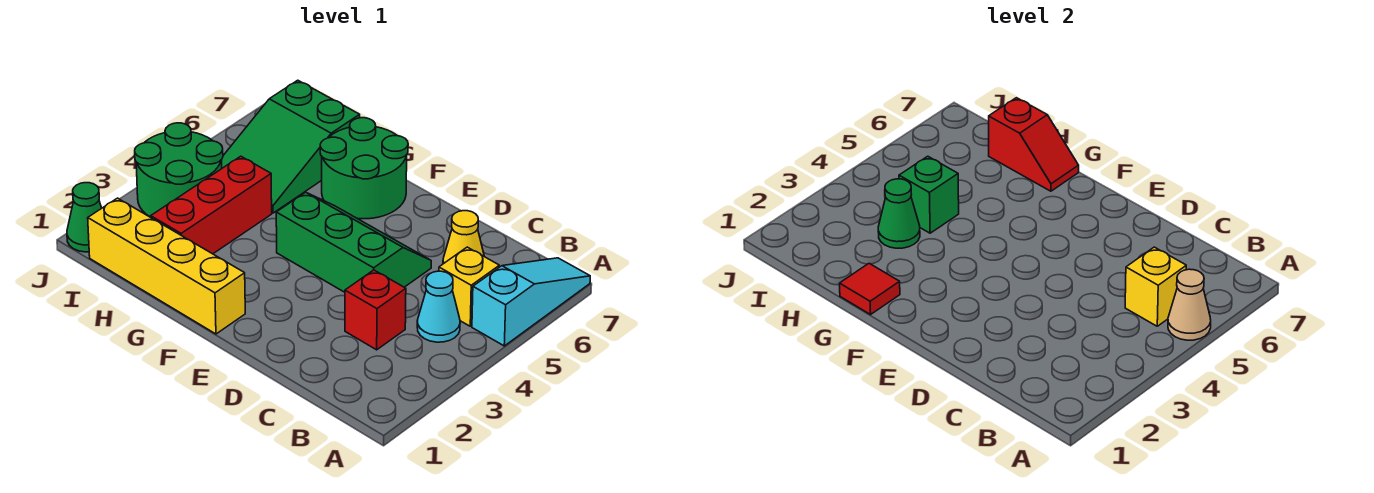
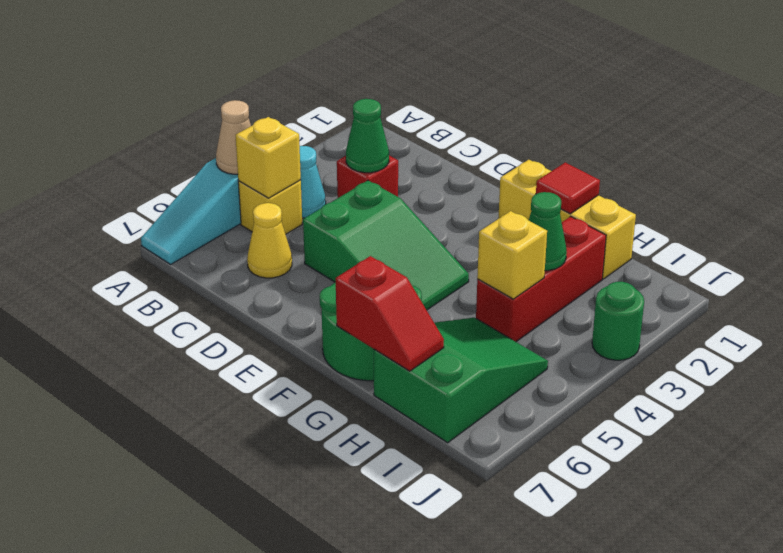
green 2x3 slope [276,192,431,292] -> green 2x3 slope turned to [303,180,469,310]
yellow 1x4 brick [88,198,245,334] -> yellow 1x3 brick [498,160,636,279]
red 1x2 slope [989,98,1079,191] -> red 1x2 slope turned to [336,256,444,371]
green 1x1 brick [899,156,959,233] -> yellow 1x1 brick [477,211,547,299]
green 2x2 round brick [135,123,223,217] -> green 1x1 round brick [592,282,644,360]
green 1x1 cone [67,183,102,252] -> green 1x1 cone moved to [346,99,389,173]

